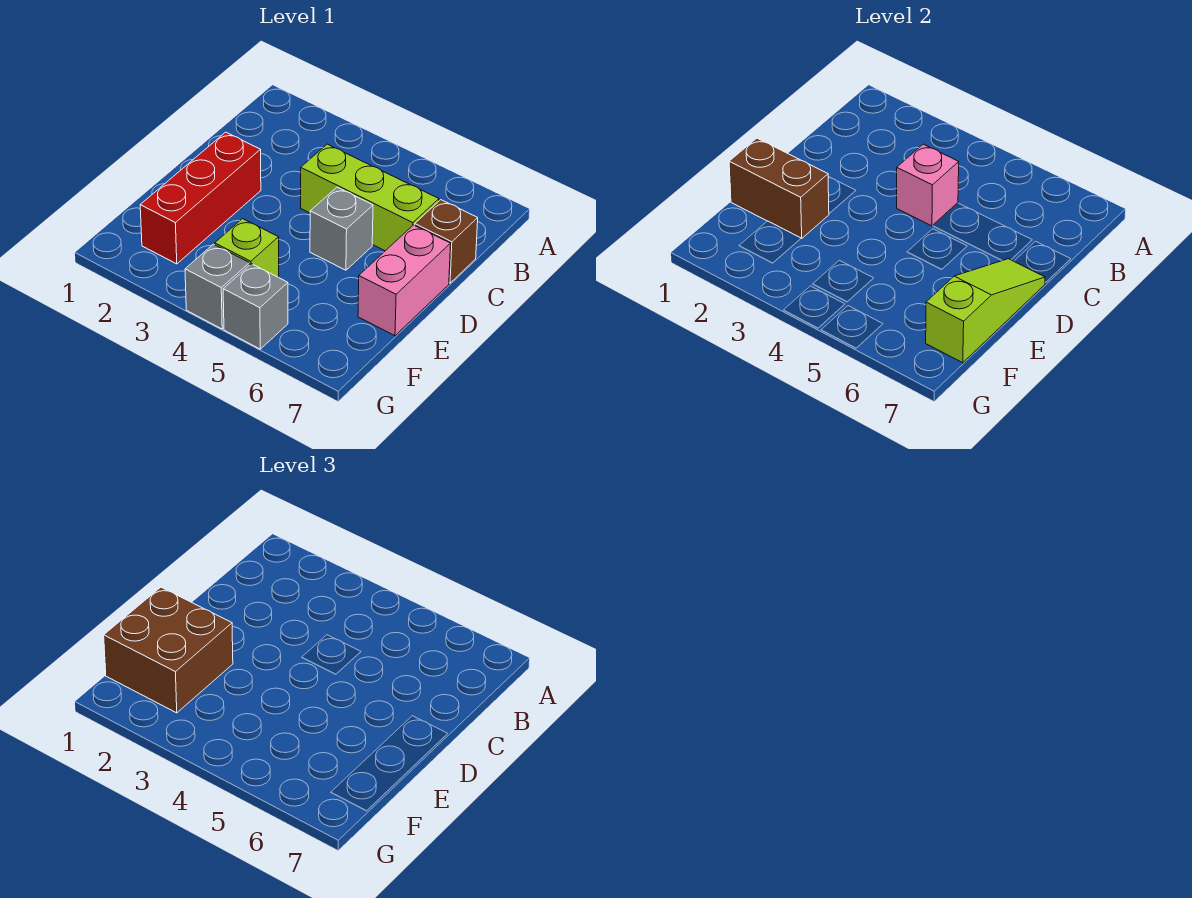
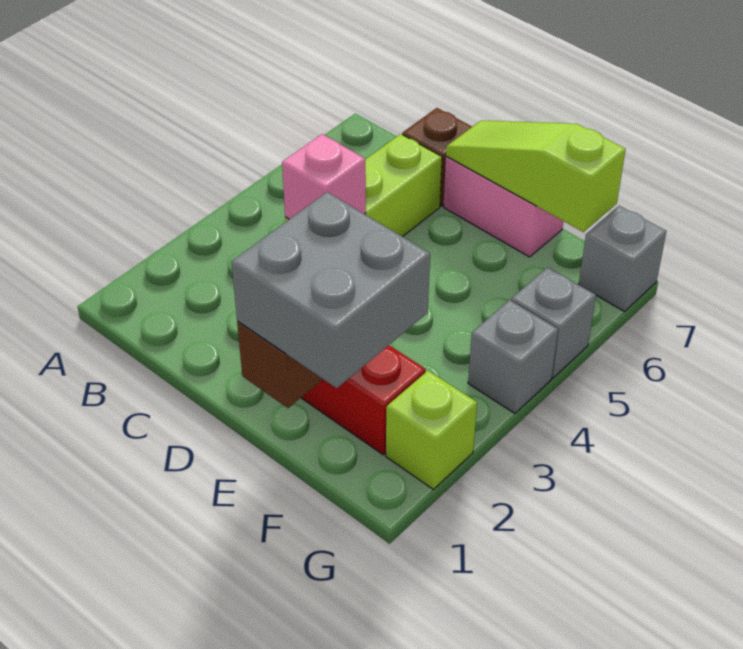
grey 1x1 brick [310,187,373,270] -> grey 1x1 brick moved to [579,206,666,312]
brown 2x2 brick [104,587,233,713] -> grey 2x2 brick [232,192,430,388]
lime 1x1 brick [215,219,279,277] -> lime 1x1 brick moved to [386,371,477,489]

